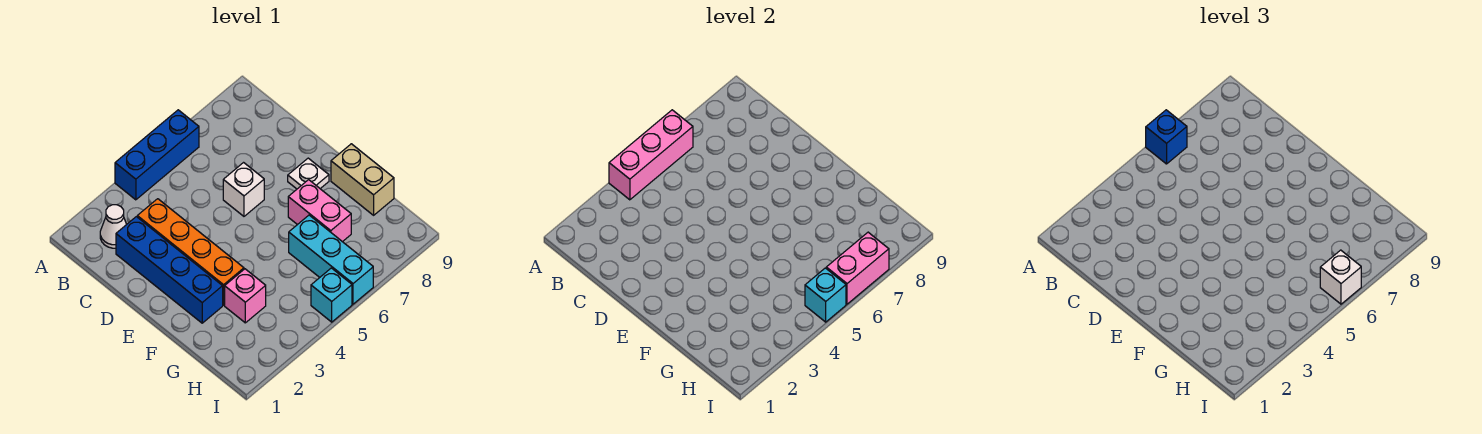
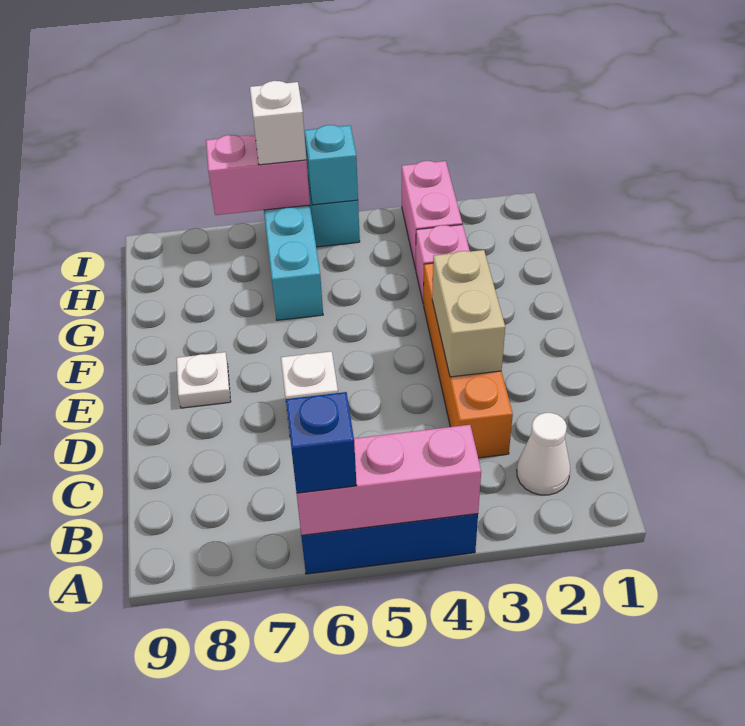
blue 1x4 brick [116,217,223,323] -> none
pink 1x2 brick [288,180,351,242] -> pink 1x2 brick moved to [402,161,462,269]
tan 1x2 brick [331,144,394,215] -> tan 1x2 brick moved to [432,250,505,377]

